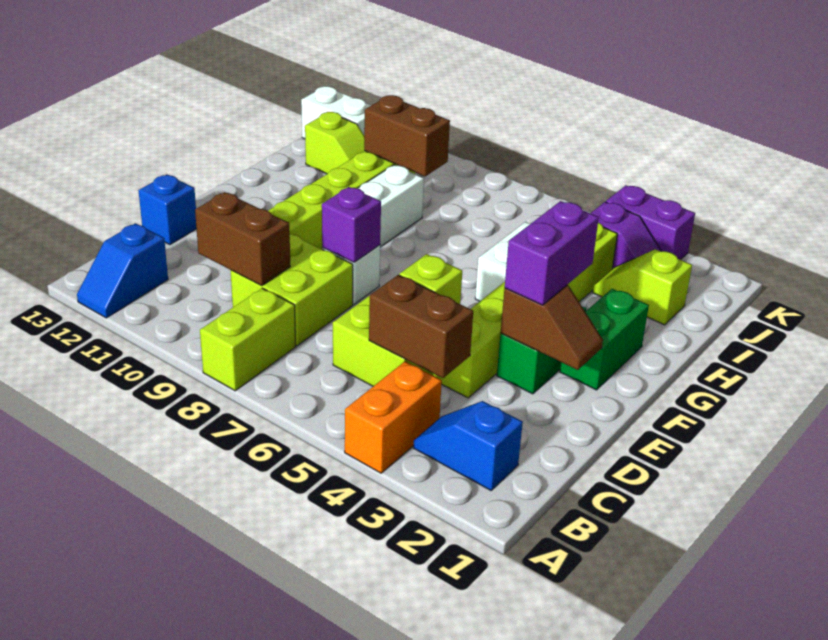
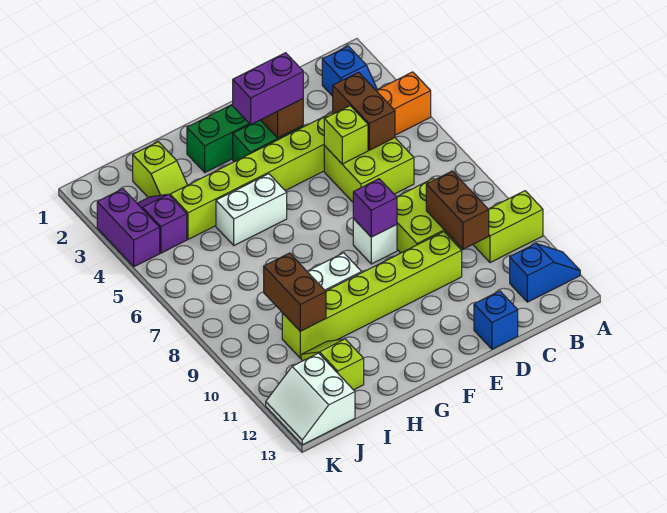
lime 1x2 brick [200,288,296,391] -> lime 1x2 brick moved to [473,191,543,263]

